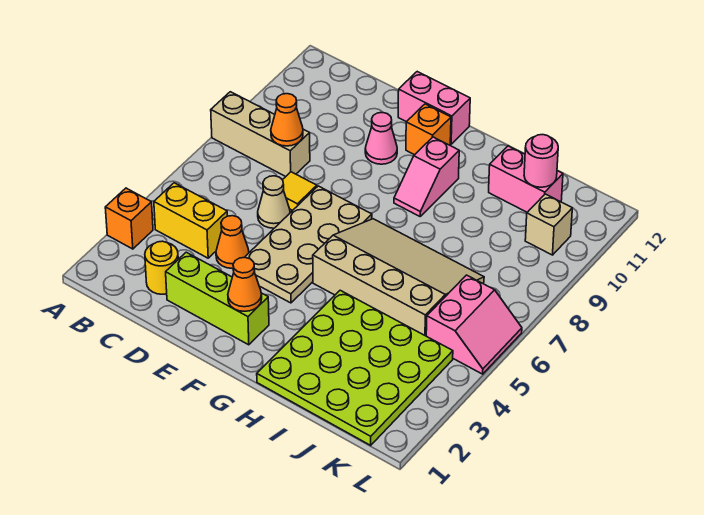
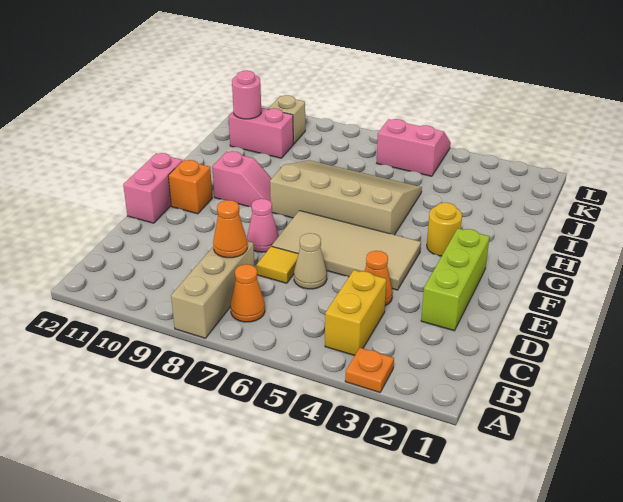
orange 1x1 brick [105,188,153,249] -> orange 1x1 plate [345,348,394,392]
yellow 1x1 round brick [145,241,178,294] -> yellow 1x1 round brick moved to [427,203,462,256]
tan 2x4 plate [245,186,372,303] -> tan 2x4 tile [272,211,421,290]
pink 1x1 cone [365,112,397,164] -> pink 1x1 cone moved to [247,199,279,252]
orange 1x1 cone [228,257,262,311] -> orange 1x1 cone moved to [231,264,265,322]
tan 3x4 slope [313,219,484,336] -> tan 3x4 slope turned to [270,160,422,235]
lime 4x4 plate [257,290,453,445] -> none
pink 1x2 brick [489,146,563,212] -> pink 1x2 brick turned to [229,108,293,158]

